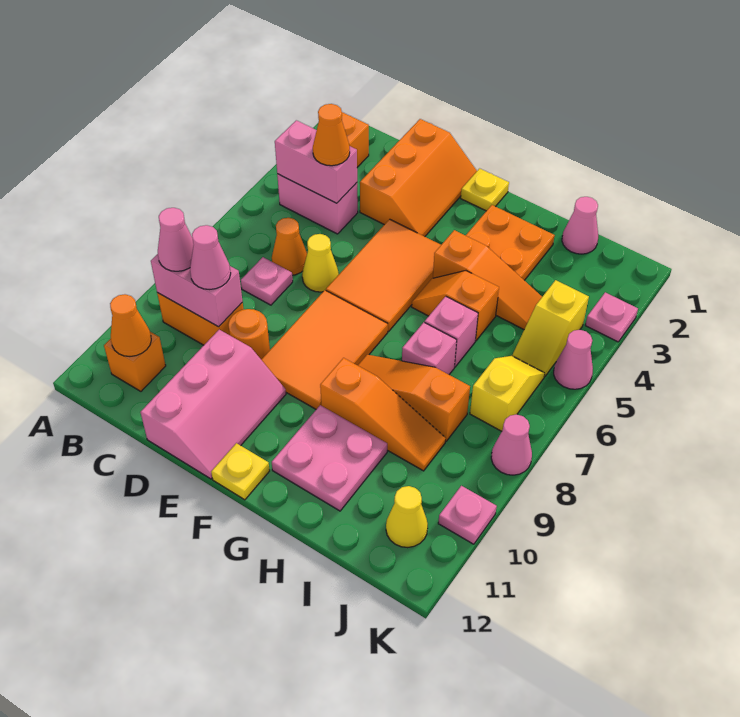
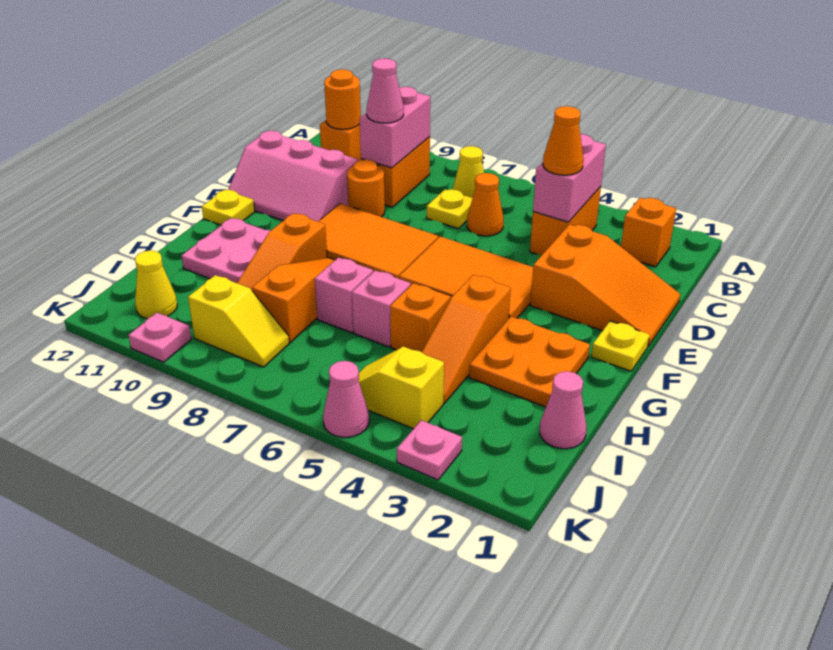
pink 1x2 brick [277,174,358,234] -> orange 1x2 brick [530,187,601,255]
pink 1x1 cone [158,208,194,271] -> none
orange 1x1 cone [110,294,151,356] -> orange 1x1 round brick [324,69,361,129]
pink 1x1 plate [241,257,293,305] -> yellow 1x1 plate [427,189,473,228]
orange 2x3 slope [360,119,477,237] -> orange 2x3 slope turned to [530,224,680,346]
yellow 1x1 cone [302,234,339,292] -> yellow 1x1 cone moved to [452,146,484,198]
yellow 1x2 slope [470,356,545,431] -> yellow 1x2 slope moved to [188,275,289,367]
pink 1x1 cone [491,414,532,475] -> none

